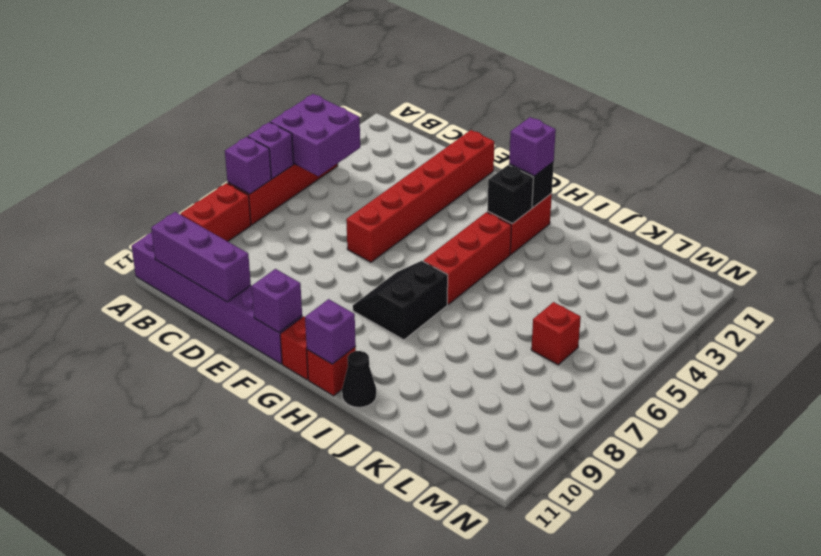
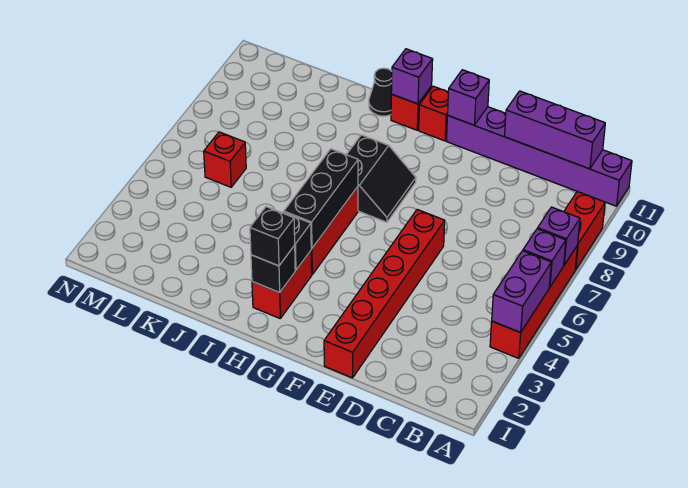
purple 2x2 brick [270,94,360,176] -> purple 1x2 brick [492,251,551,332]
purple 1x1 brick [509,117,556,176] -> black 1x1 brick [250,207,295,266]
none -> black 1x3 brick [284,149,358,249]

